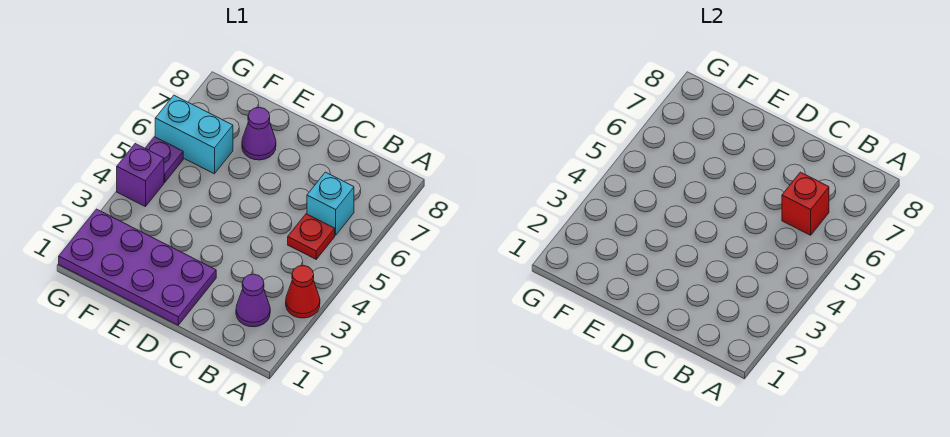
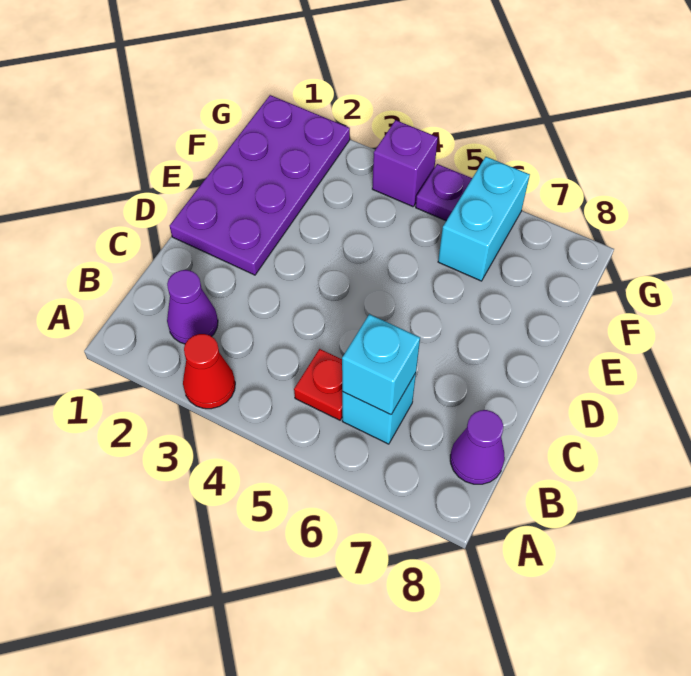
red 1x1 brick [782,172,829,235] -> cyan 1x1 brick [342,314,420,415]
purple 1x1 cone [242,107,276,160] -> purple 1x1 cone moved to [450,410,505,484]

